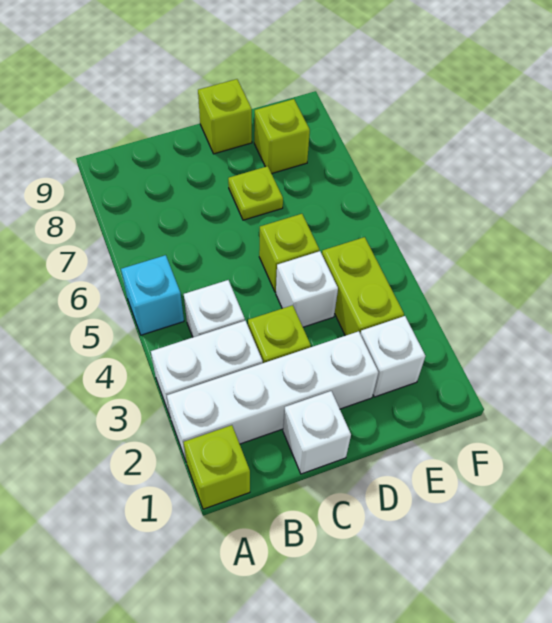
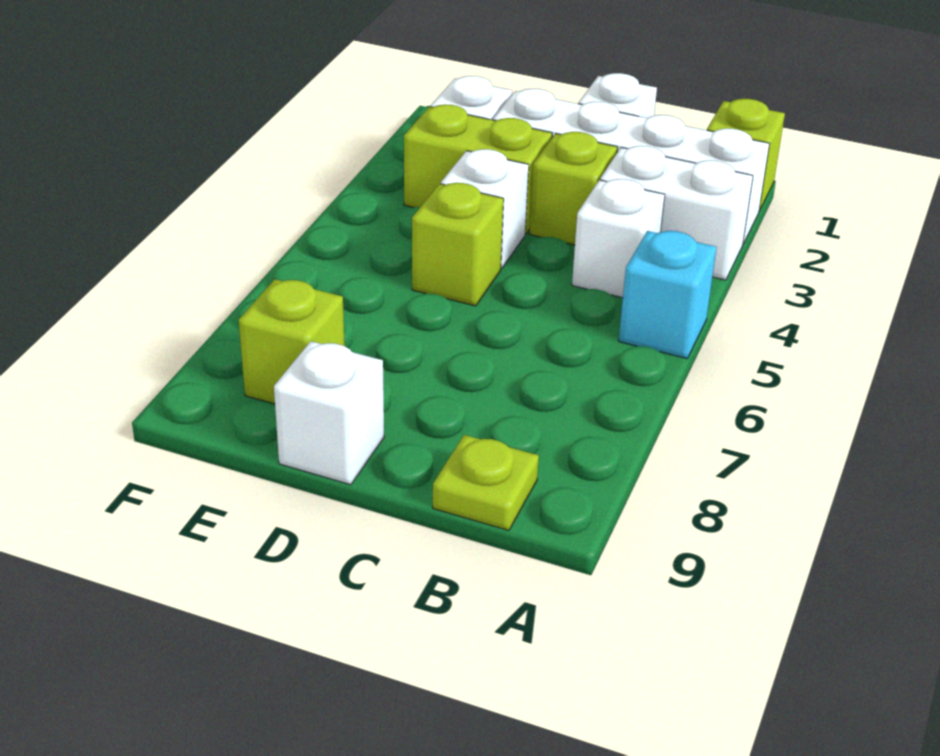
lime 1x1 plate [228,166,283,220] -> lime 1x1 plate moved to [433,435,539,530]
lime 1x1 brick [198,79,252,154] -> white 1x1 brick [274,341,384,485]
lime 1x2 brick [322,237,404,336] -> lime 1x2 brick turned to [404,104,552,234]

